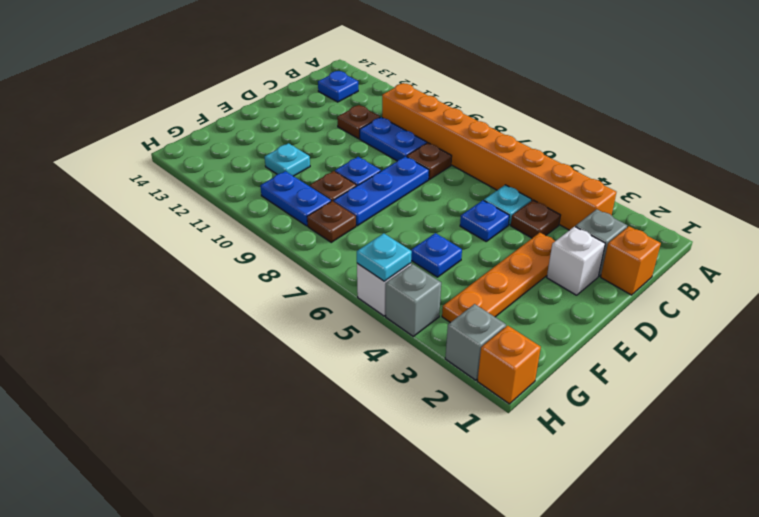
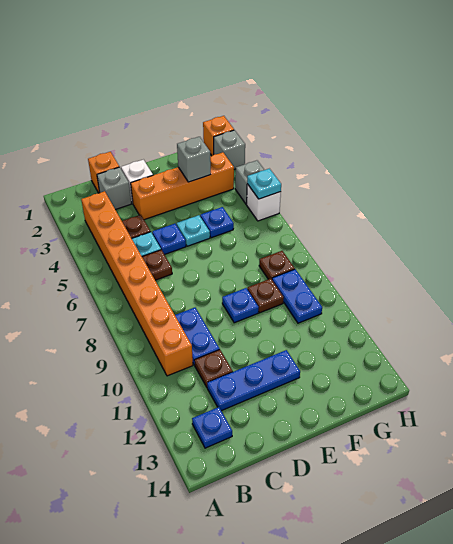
brown 1x1 plate [407,143,452,179] -> brown 1x1 plate moved to [142,250,172,280]
orange 1x4 plate [442,233,555,323] -> orange 1x4 brick [131,152,234,220]
blue 1x3 plate [334,156,429,226] -> blue 1x3 plate moved to [207,350,300,411]
none -> grey 1x1 brick [177,137,211,182]
cyan 1x1 plate [265,143,310,176] -> cyan 1x1 plate moved to [177,215,210,246]

